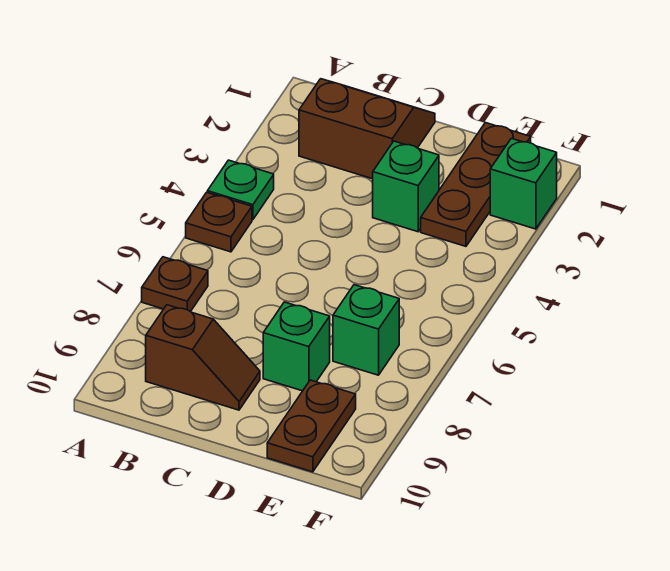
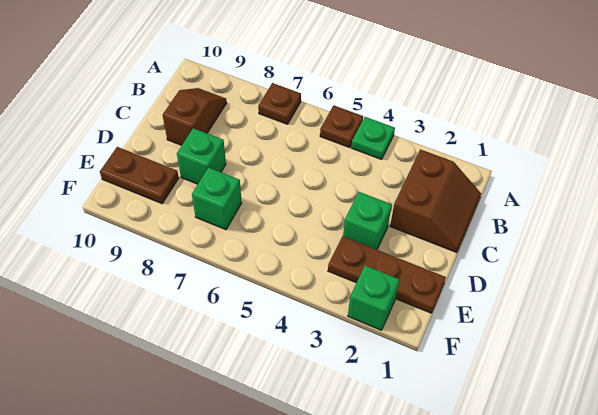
brown 1x2 slope [146,305,260,410] -> brown 1x2 slope turned to [163,88,227,145]

